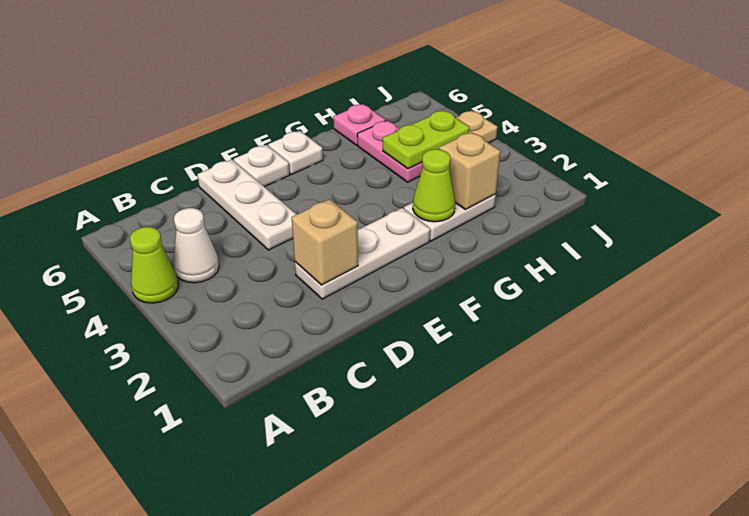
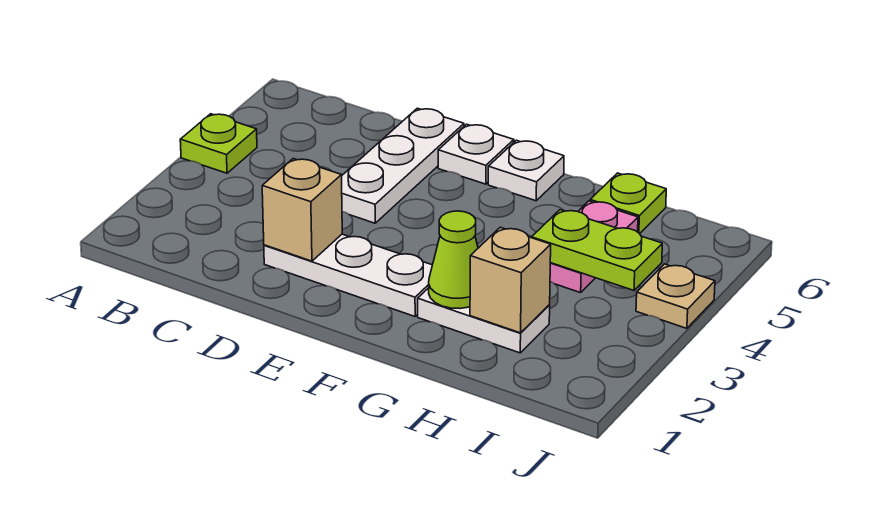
lime 1x1 cone [130,227,178,303] -> lime 1x1 plate [180,114,257,173]
white 1x1 cone [173,208,219,283] -> none
pink 1x1 plate [333,104,386,145] -> lime 1x1 plate [590,173,666,234]

